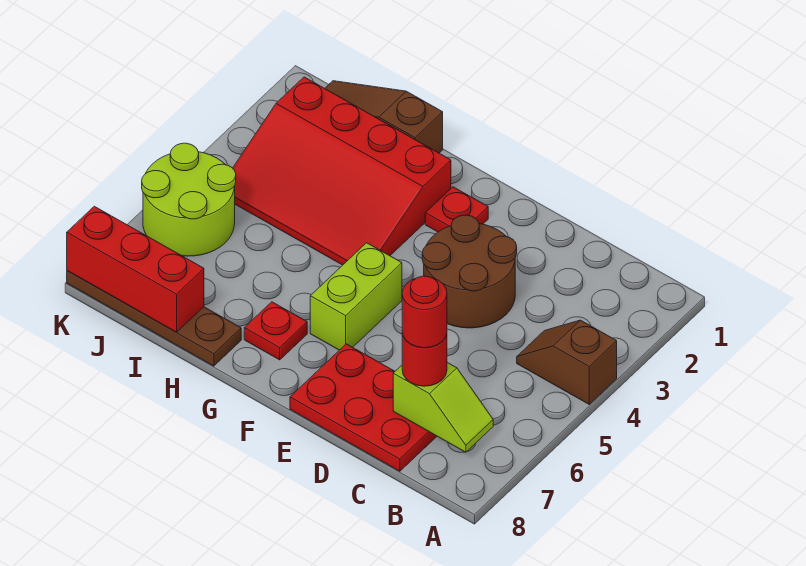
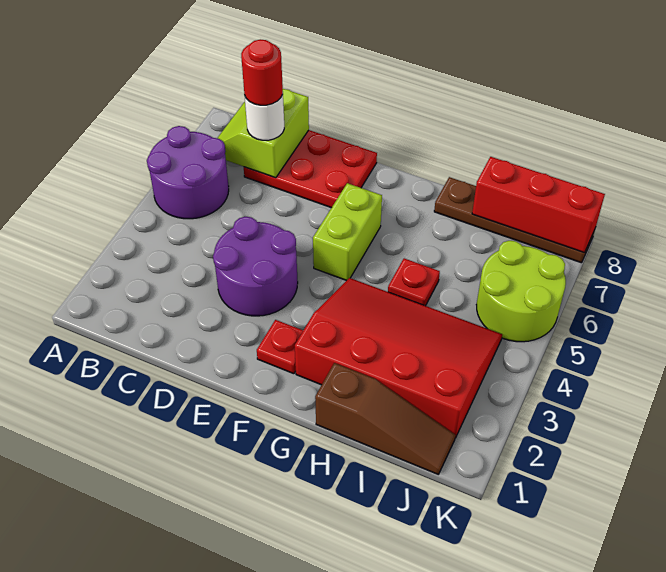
brown 1x2 slope [517,320,617,404] -> none
none -> purple 2x2 round brick [147,126,229,219]
lime 1x2 slope [393,363,493,452] -> lime 2x2 slope [218,89,309,178]
red 1x1 round brick [402,333,447,386] -> white 1x1 round brick [245,94,284,140]
brown 2x2 round brick [422,215,517,328] -> purple 2x2 round brick [213,217,298,316]
red 1x1 plate [244,302,307,360] -> red 1x1 plate moved to [388,258,440,306]

